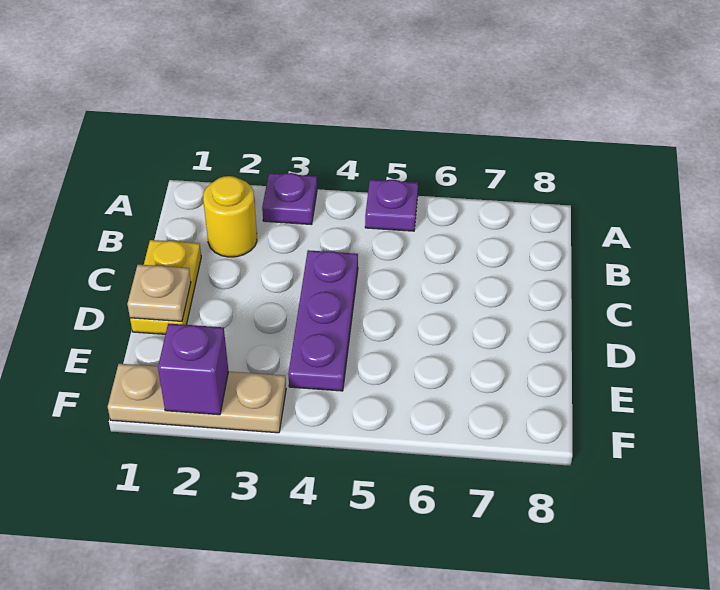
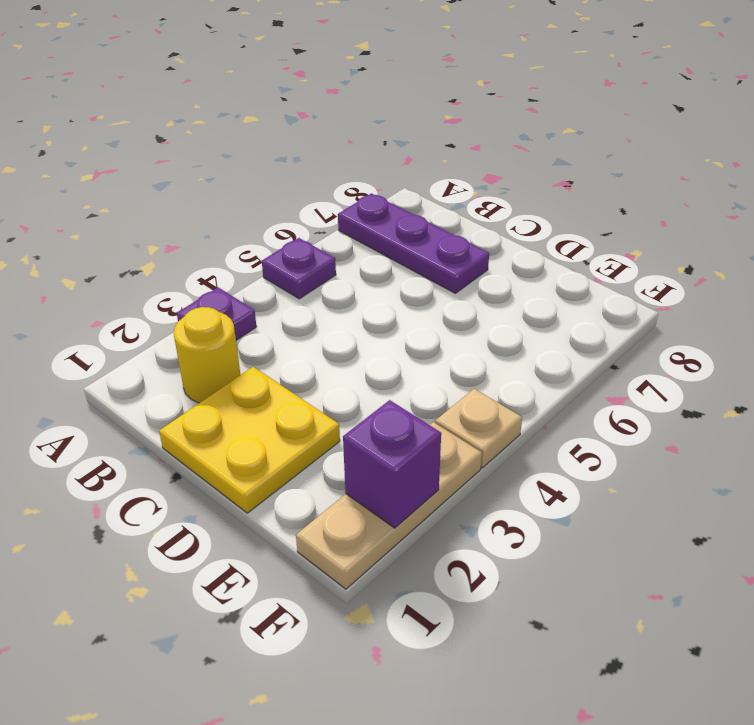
yellow 1x2 plate [130,240,201,334] -> yellow 2x2 plate [159,367,340,513]
purple 1x3 plate [288,250,358,391] -> purple 1x3 plate moved to [338,193,489,293]
tan 1x1 plate [127,265,191,321] -> tan 1x1 plate moved to [435,389,522,468]

